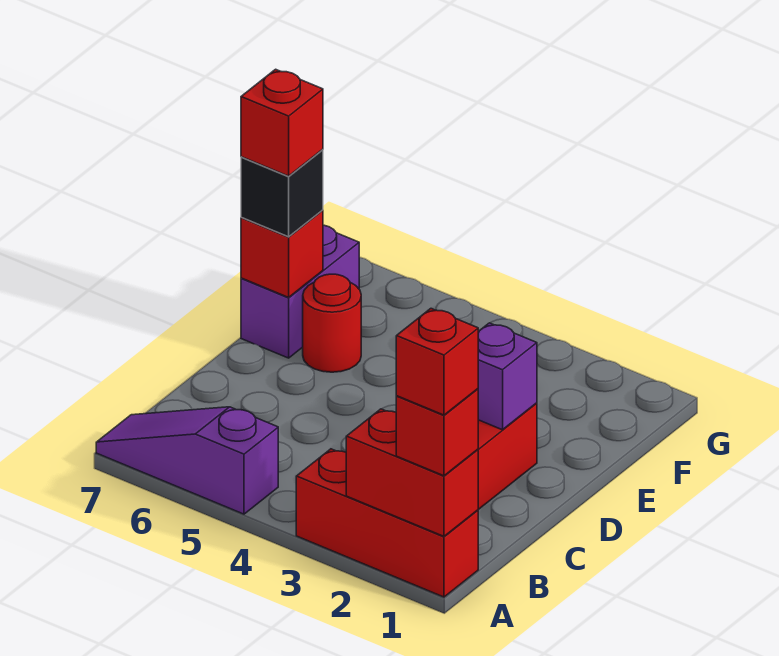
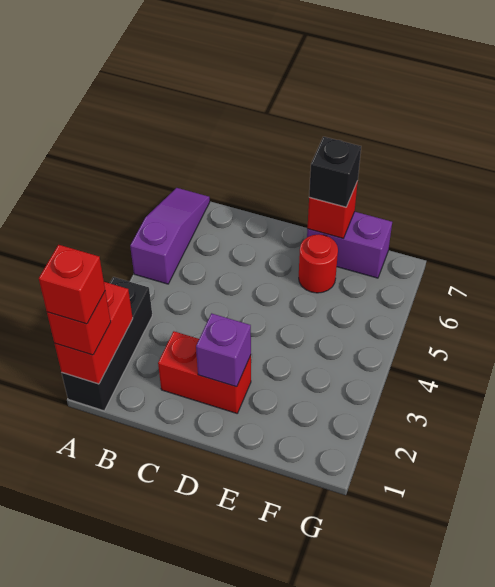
red 1x3 brick [296,449,478,597] -> black 1x3 brick [62,277,152,411]
red 1x1 brick [241,69,323,176] -> none

